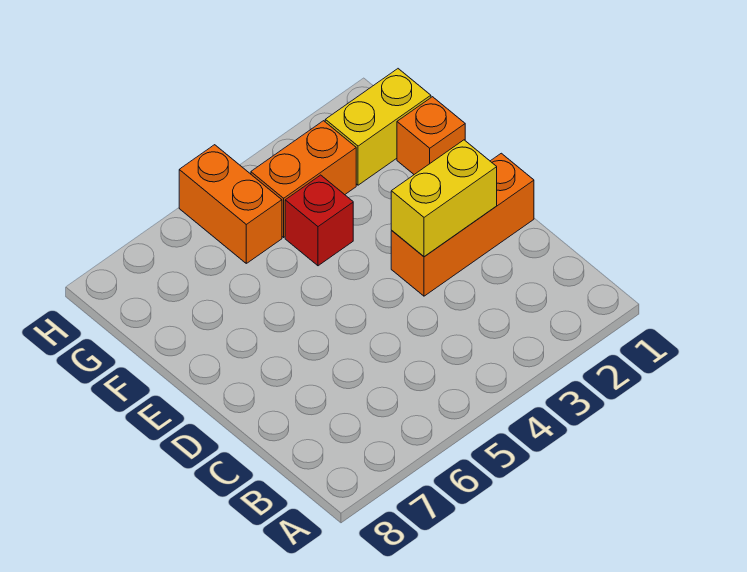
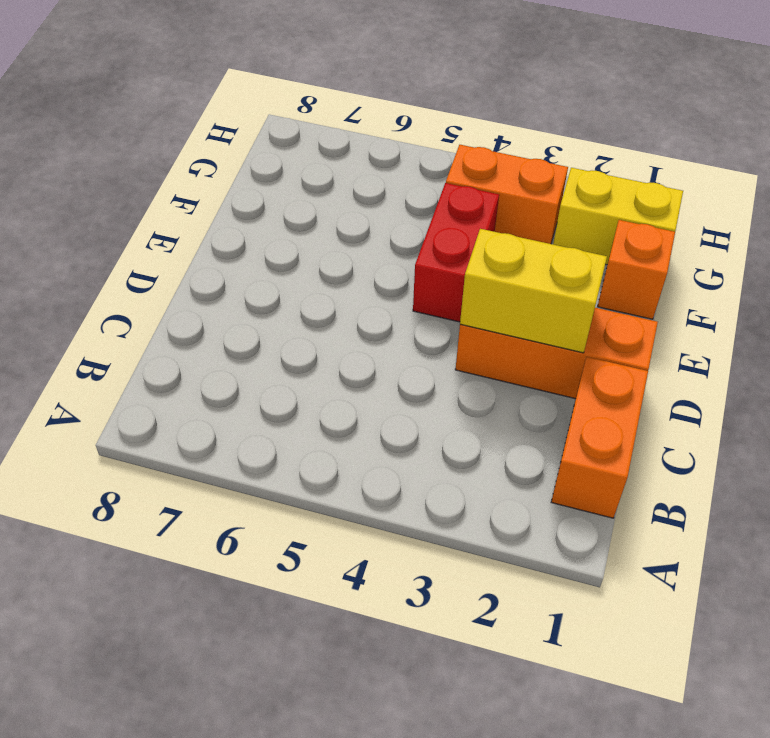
red 1x1 brick [285,175,353,266] -> red 1x2 brick [413,183,499,322]
orange 1x2 brick [179,145,282,263] -> orange 1x2 brick moved to [551,357,648,518]

